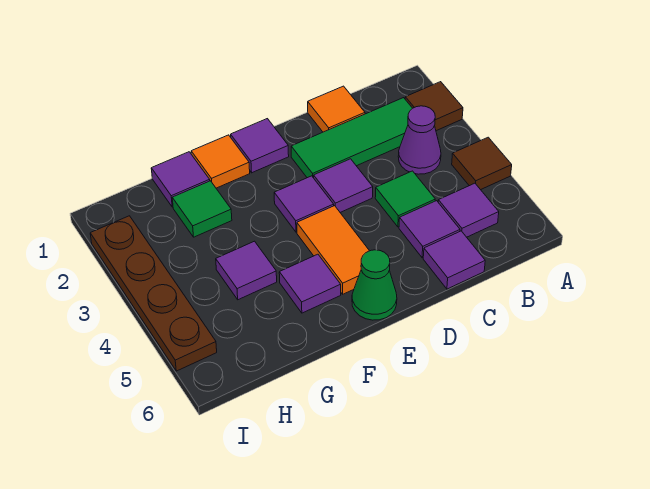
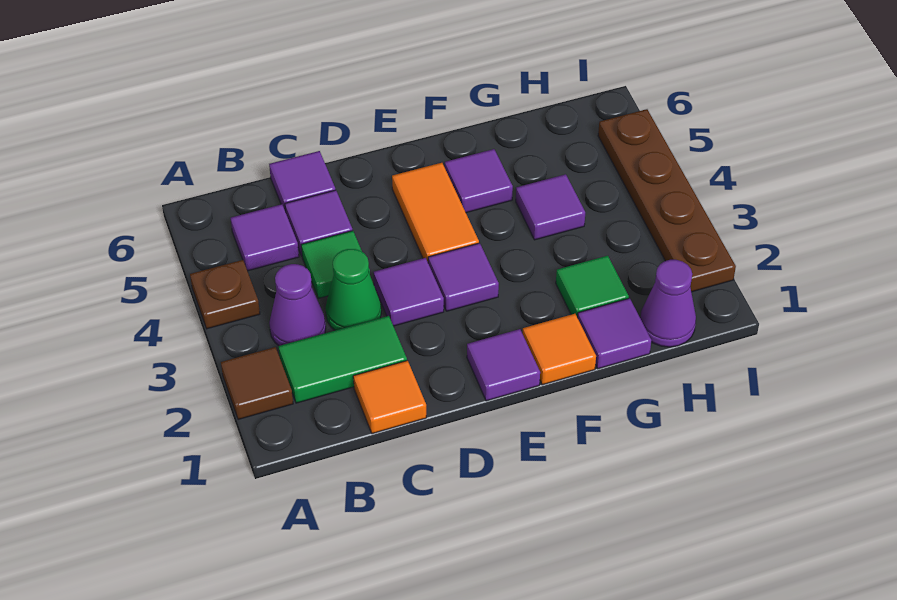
brown 1x1 tile [452,137,512,190] -> brown 1x1 plate [190,260,260,329]
green 1x3 tile [291,98,412,178] -> green 1x2 tile [278,316,407,403]
green 1x1 cone [352,250,397,320] -> green 1x1 cone moved to [325,249,381,330]
none -> purple 1x1 cone [640,260,696,347]

